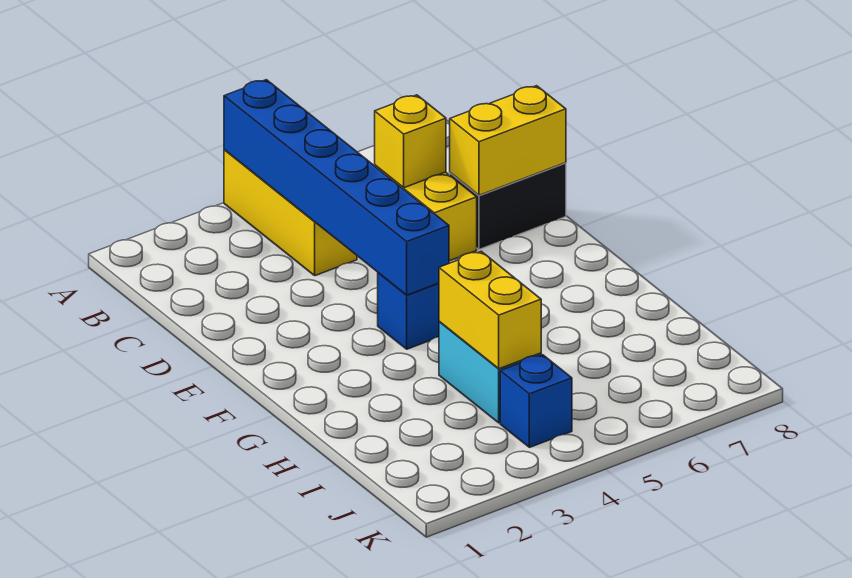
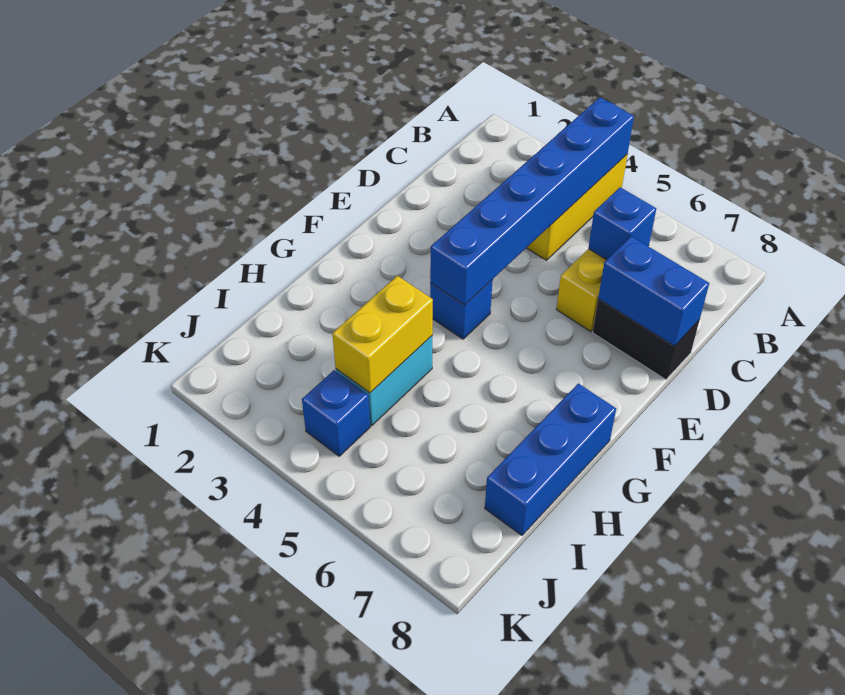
yellow 1x1 brick [375,95,446,188] -> blue 1x1 brick [588,187,656,260]
yellow 1x2 brick [450,86,566,195] -> blue 1x2 brick [598,236,709,346]
none -> blue 1x3 brick [485,383,616,535]

